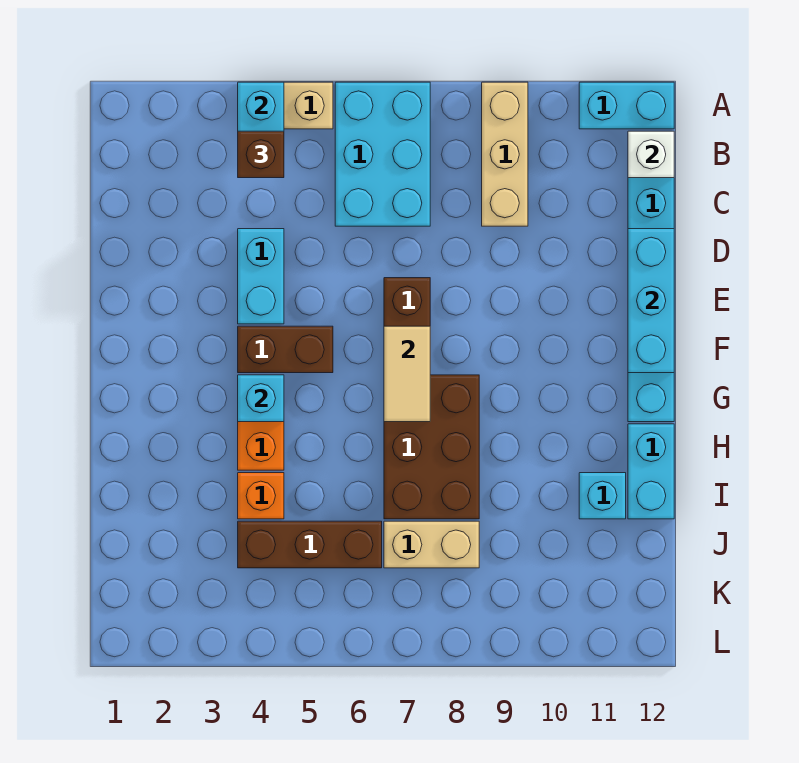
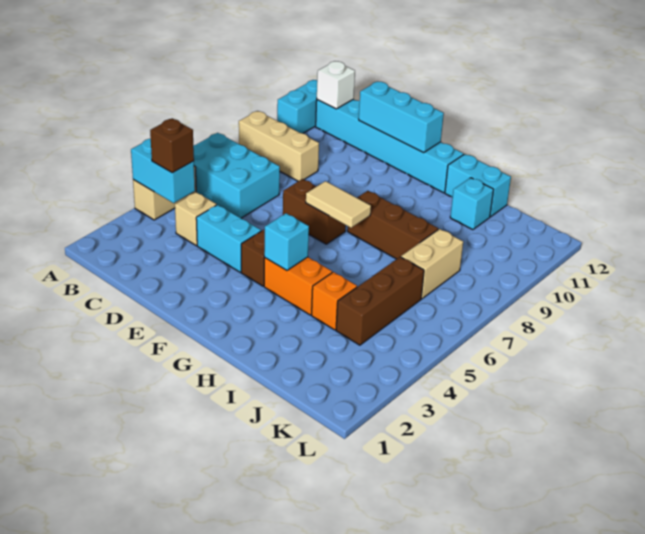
none -> tan 1x1 brick [175,192,217,245]
brown 2x3 brick [384,375,479,519] -> brown 1x3 brick [347,191,438,259]

